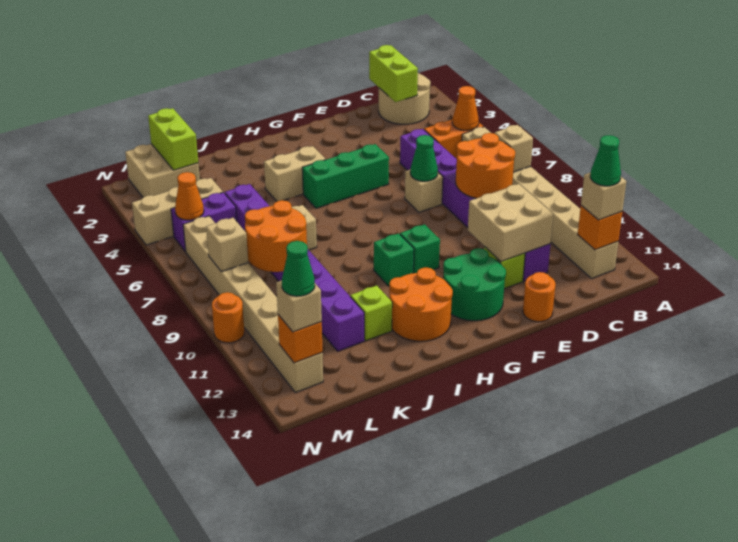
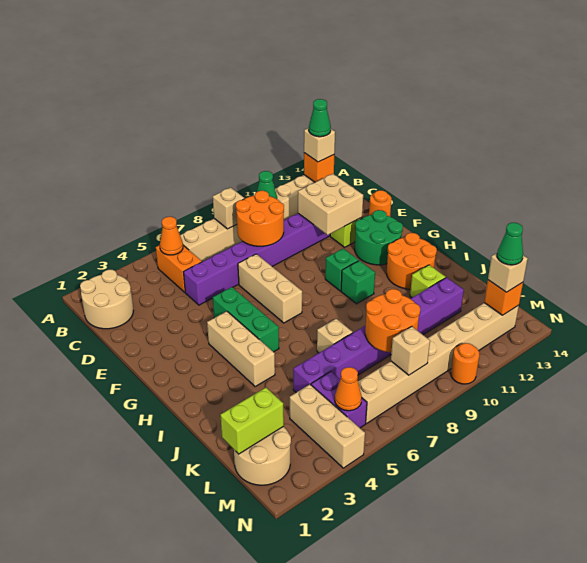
lime 1x2 brick [369,45,418,102] -> none
tan 1x1 brick [405,169,443,212] -> tan 1x3 brick [238,254,302,323]
green 1x1 cone [410,135,438,181] -> green 1x1 cone moved to [257,171,277,199]
tan 1x2 brick [264,146,326,201] -> tan 1x3 brick [207,311,275,387]
tan 2x2 brick [125,144,200,197] -> tan 2x2 round brick [234,427,291,485]

